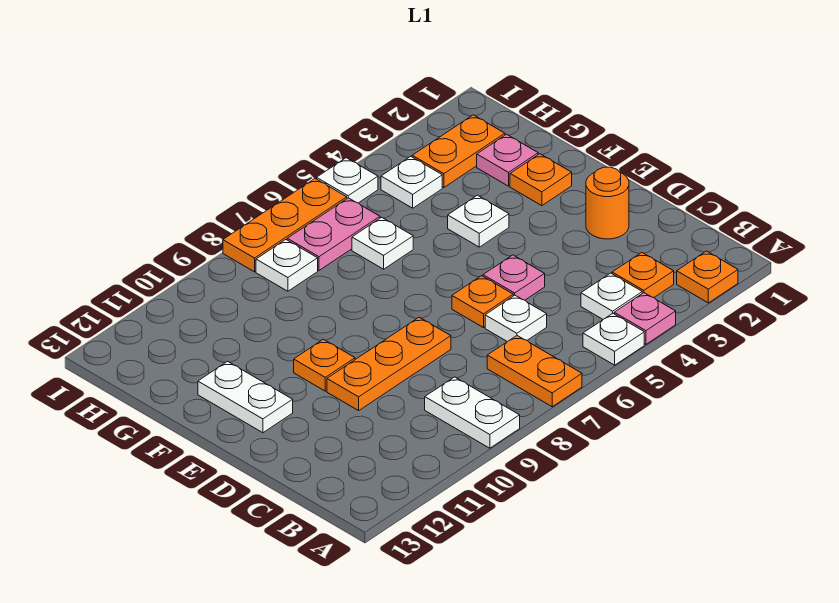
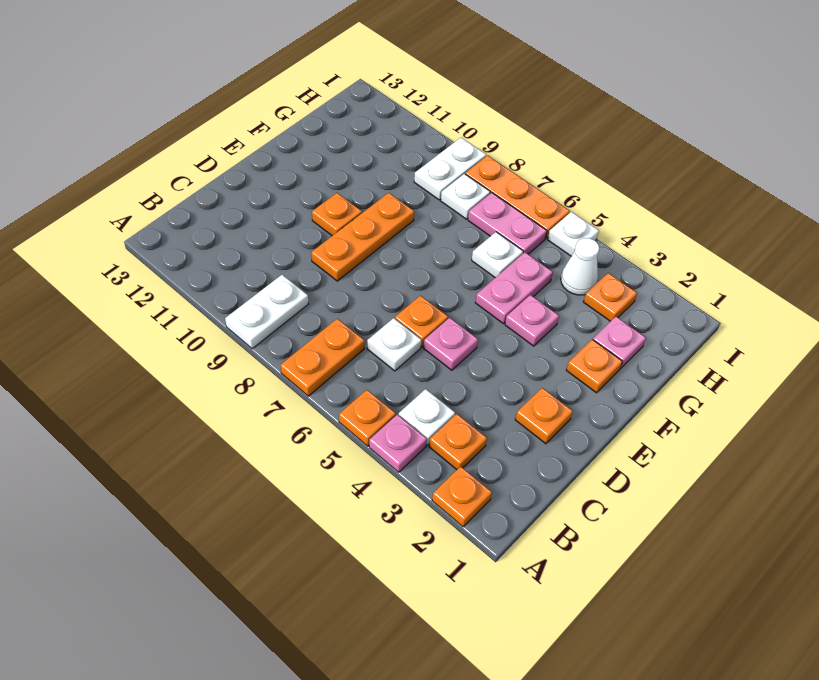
white 1x1 plate [583,313,644,365] -> orange 1x1 plate [339,390,396,446]
orange 1x1 round brick [586,167,629,239] -> orange 1x1 plate [515,388,573,444]
orange 1x3 plate [327,317,451,411] -> orange 1x3 plate turned to [311,193,414,281]
white 1x2 plate [198,361,293,433] -> white 1x2 plate moved to [414,137,486,200]
white 1x1 plate [448,195,509,247] -> pink 1x1 plate [505,295,559,346]
none -> pink 1x2 plate [475,252,553,324]
orange 1x2 plate [412,115,505,187] -> orange 1x1 plate [584,273,637,321]
white 1x1 plate [381,156,442,208] -> white 1x1 cone [561,238,599,295]

